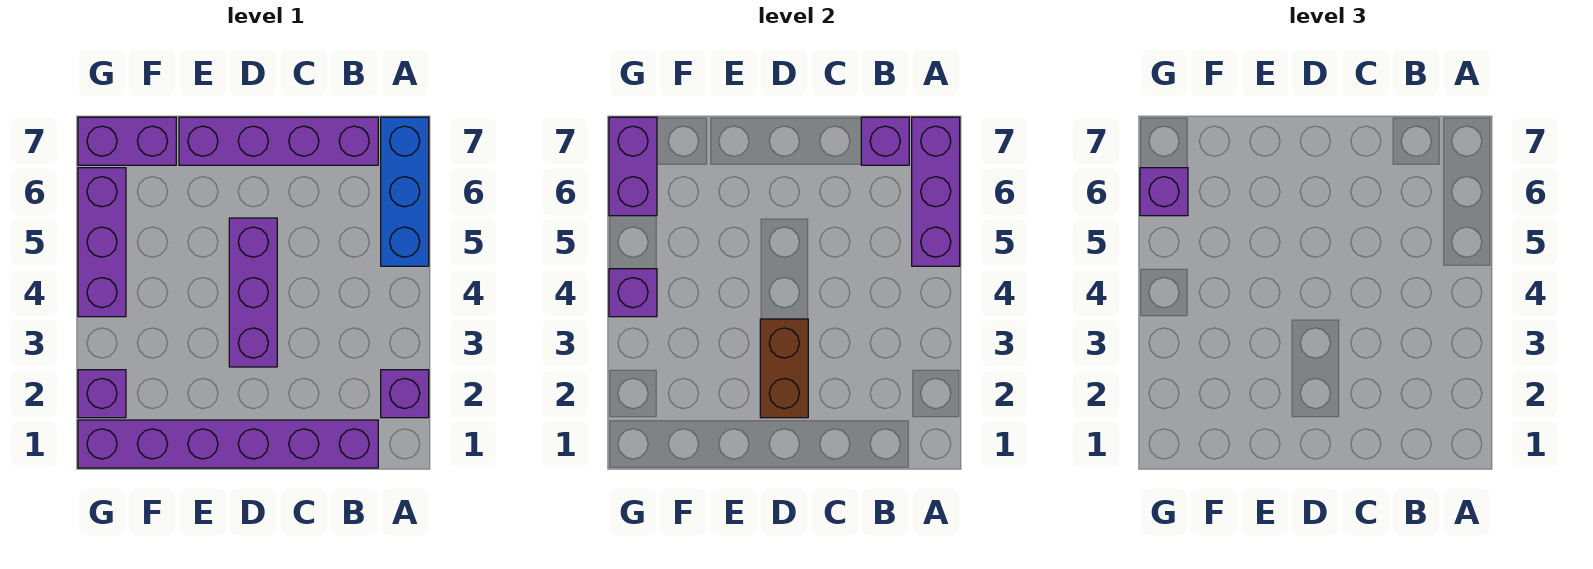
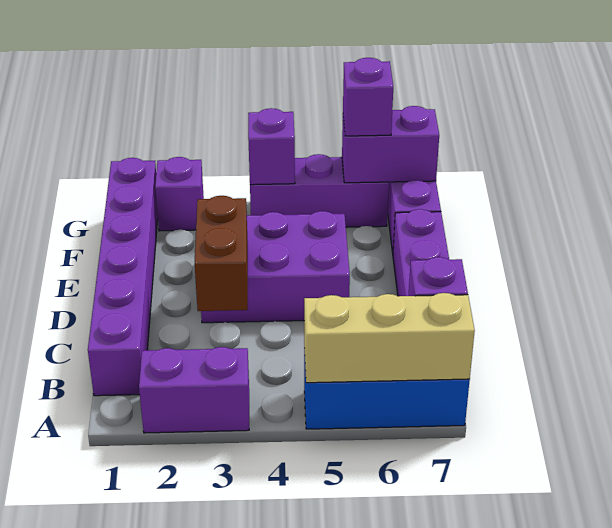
purple 1x1 brick [381,370,429,418] -> purple 1x2 brick [139,347,249,433]
purple 1x3 brick [912,117,960,266] -> tan 1x3 brick [304,293,475,383]
brown 1x2 brick [760,319,808,418] -> brown 1x2 brick turned to [195,196,248,311]
purple 1x3 brick [229,218,277,367] -> purple 2x3 brick [201,211,350,323]

